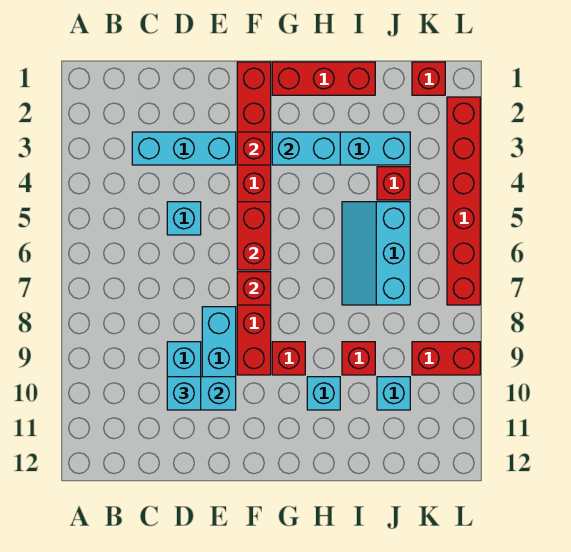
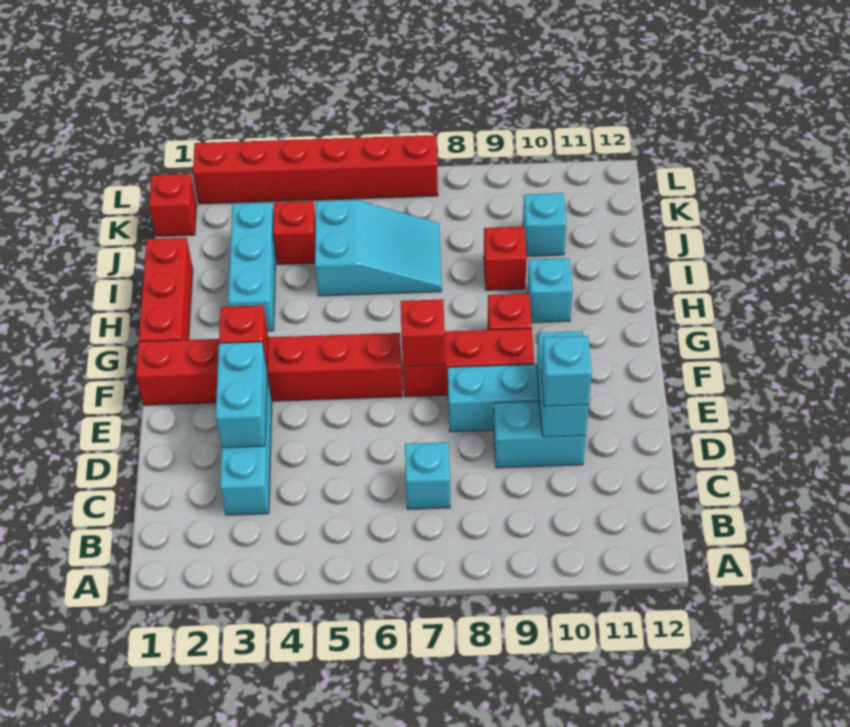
cyan 1x1 brick [167,202,201,235] -> cyan 1x1 brick moved to [405,442,450,509]
red 1x2 brick [237,202,271,270] -> none
cyan 1x2 brick [272,132,340,165] -> cyan 1x2 brick moved to [216,342,267,448]
cyan 2x3 slope [342,202,410,305] -> cyan 2x3 slope turned to [315,200,442,296]
red 1x2 brick [412,342,480,375] -> none

